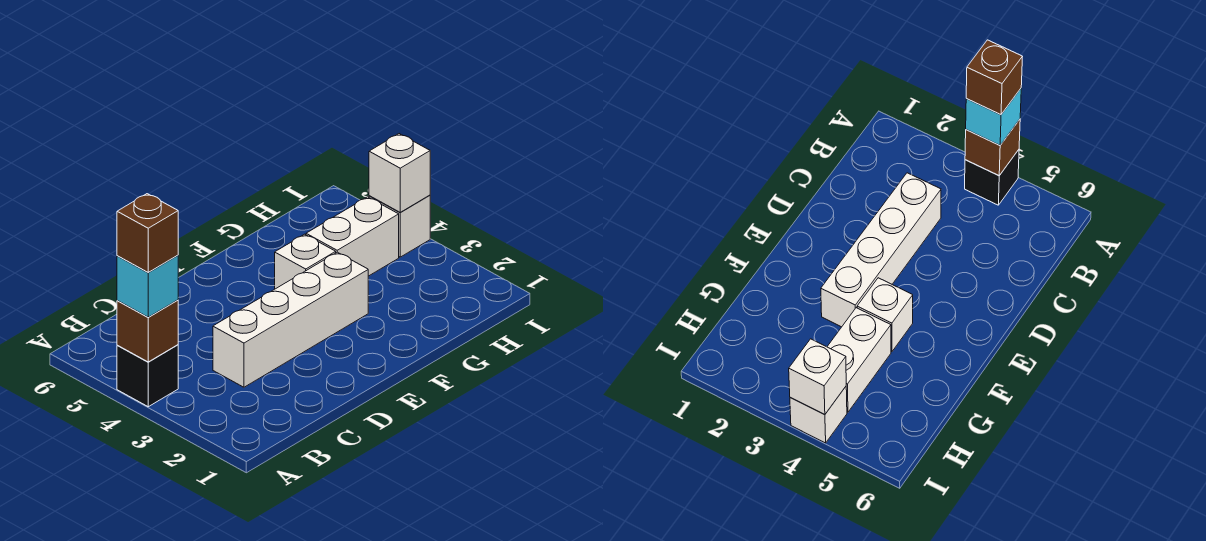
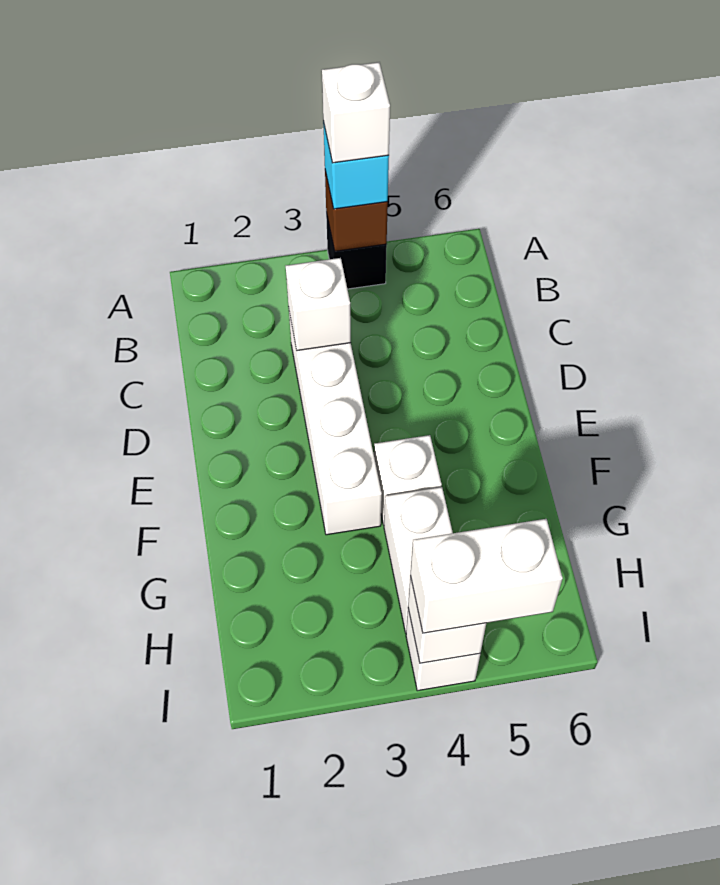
brown 1x1 brick [117,194,178,273] -> white 1x1 brick [322,62,390,163]
none -> white 1x1 brick [286,258,351,351]
none -> white 1x2 brick [411,519,563,633]

